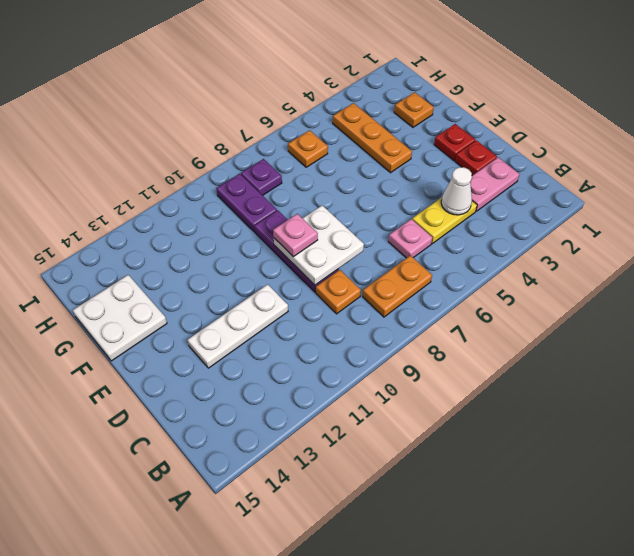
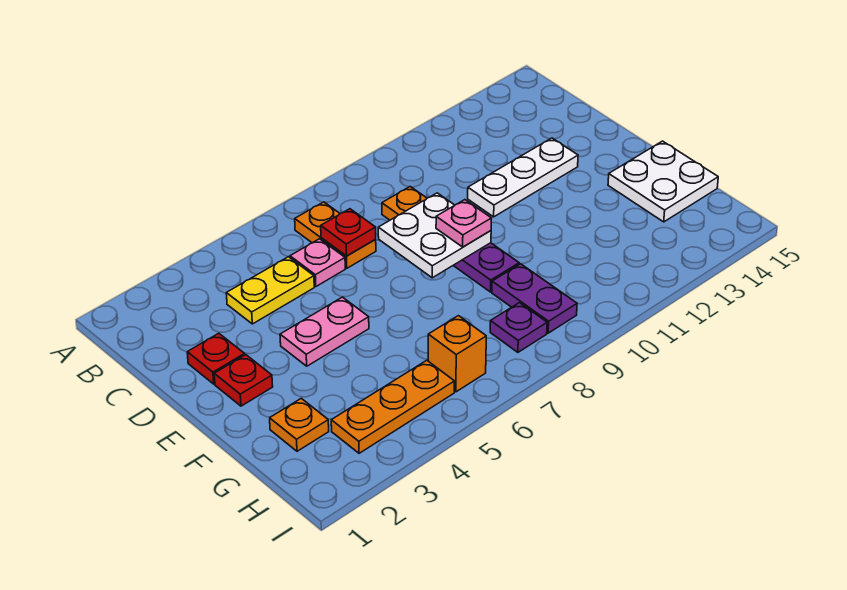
orange 1x2 plate [363,255,432,317] -> orange 1x2 plate turned to [295,202,376,268]
pink 1x2 plate [470,157,519,211] -> pink 1x2 plate moved to [280,297,369,366]
white 1x1 cone [441,167,472,215] -> none
none -> red 1x1 plate [321,209,376,256]
orange 1x3 plate [333,103,412,173] -> orange 1x3 plate turned to [331,360,455,453]
orange 1x1 plate [288,130,328,167] -> orange 1x1 brick [428,316,486,392]

